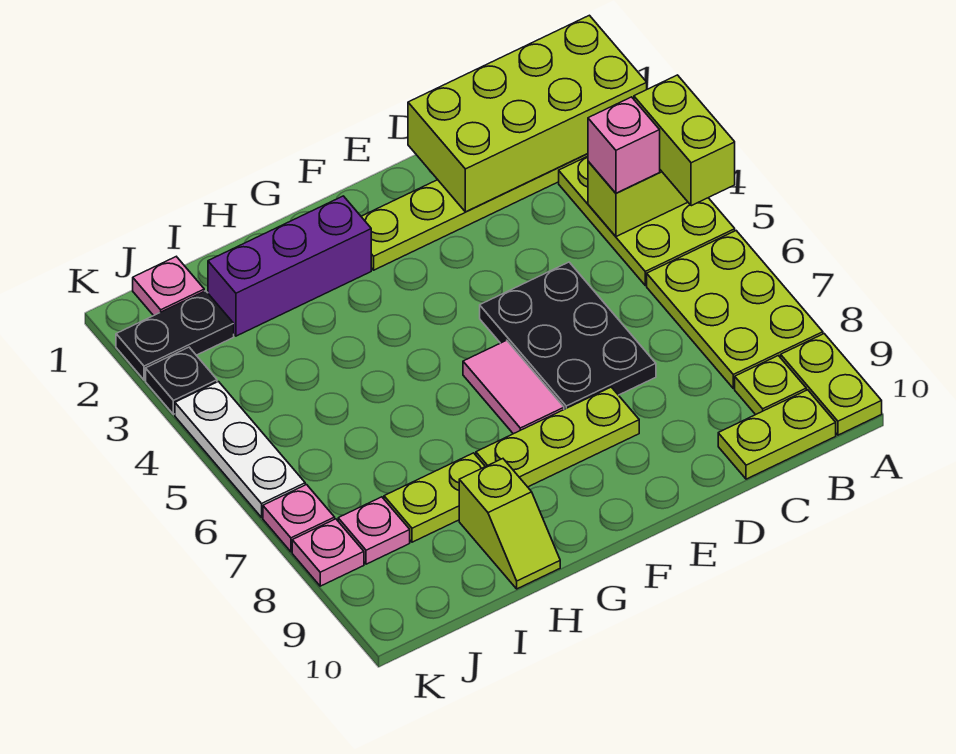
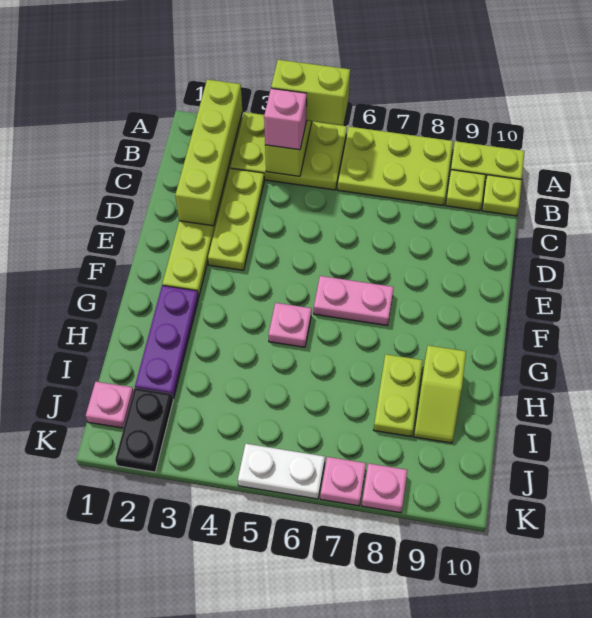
lime 2x4 brick [408,15,647,212] -> lime 1x4 brick [175,79,242,226]
lime 1x2 plate [718,390,836,479] -> lime 1x1 plate [482,175,522,216]
black 2x3 plate [480,262,656,409] -> none
lime 1x3 plate [476,387,639,487] -> lime 1x3 plate moved to [208,168,264,270]
pink 1x2 tile [463,340,564,434] -> pink 1x2 plate [314,276,394,326]
purple 1x3 brick [208,196,371,336] -> purple 1x3 plate [135,286,199,399]
lime 1x2 slope [459,459,560,589] -> lime 1x2 slope turned to [414,345,466,443]
pink 1x1 plate [338,497,410,564] -> pink 1x1 plate moved to [269,303,312,347]
black 1x1 plate [146,347,217,414] -> none
white 1x3 plate [175,382,305,517] -> white 1x2 plate [238,444,325,499]

